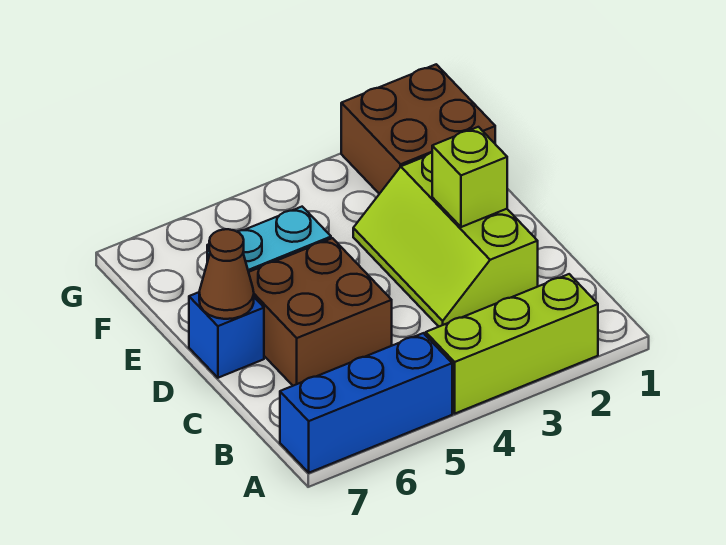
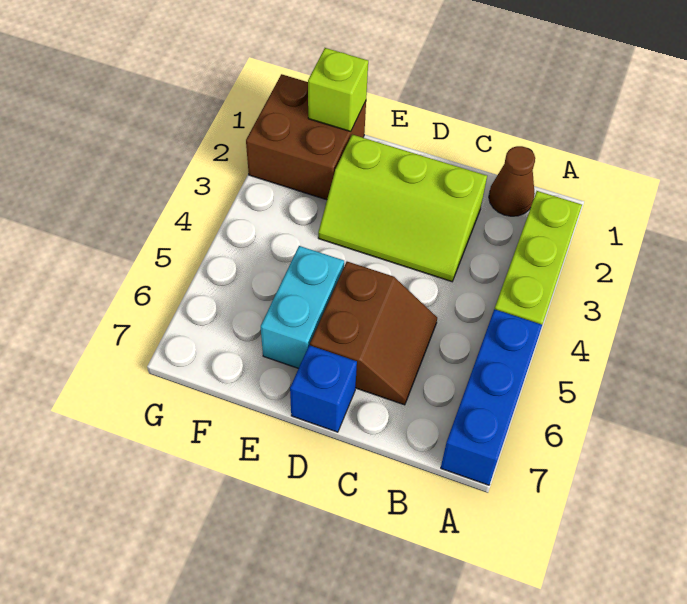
brown 2x2 brick [249,238,392,386] -> brown 2x2 slope [310,262,437,405]
lime 1x1 brick [432,127,507,227] -> lime 1x1 brick moved to [308,48,368,132]
brown 1x1 cone [199,229,254,319] -> brown 1x1 cone moved to [489,146,535,216]

